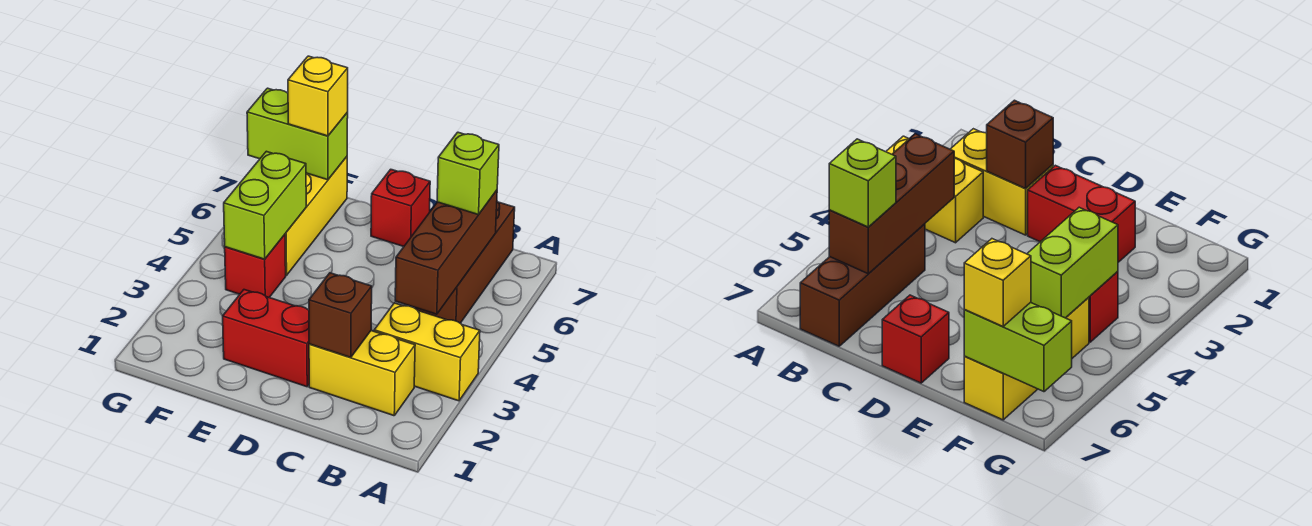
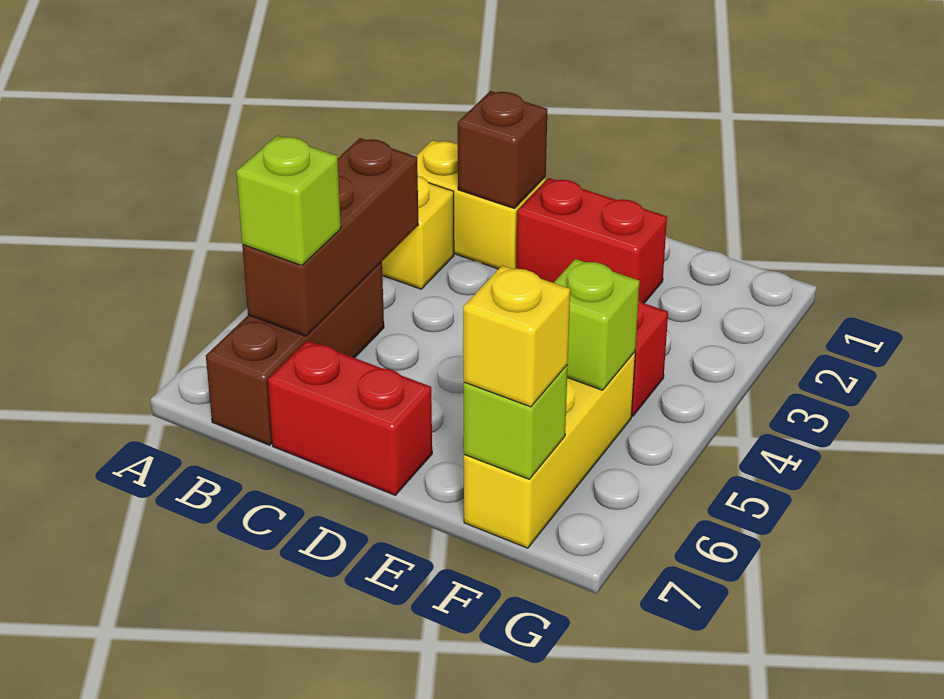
red 1x1 brick [371,169,430,246] -> red 1x2 brick [268,340,432,495]
lime 1x2 brick [224,151,306,259] -> lime 1x1 brick [554,259,639,390]
lime 1x2 brick [247,88,348,180] -> lime 1x1 brick [463,365,568,479]

